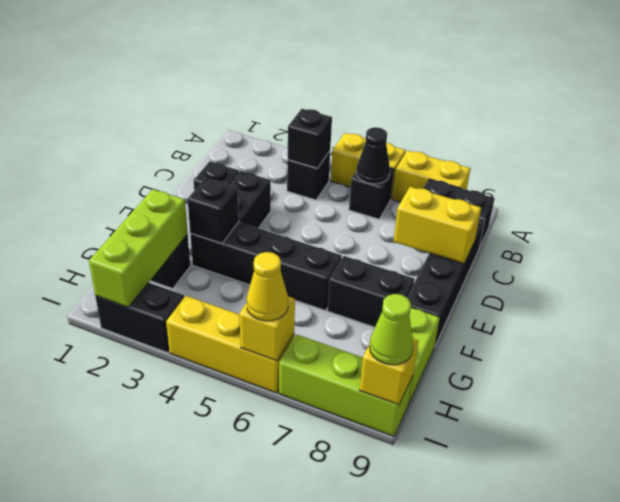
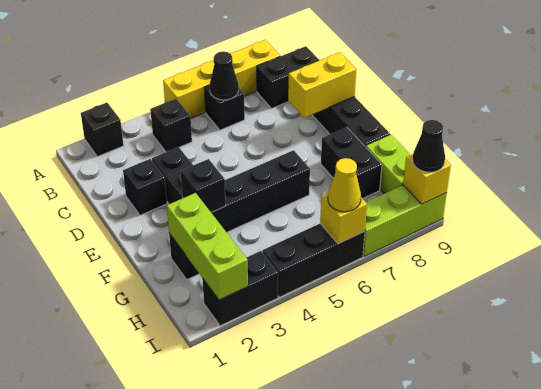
black 1x1 brick [288,109,332,168] -> black 1x1 brick moved to [81,103,124,157]
black 1x2 brick [327,256,414,327] -> black 1x2 brick turned to [321,127,382,199]
yellow 1x3 brick [166,296,294,393] -> black 1x3 brick [262,223,365,297]
lime 1x1 cone [370,294,414,365] -> black 1x1 cone [412,120,445,172]

